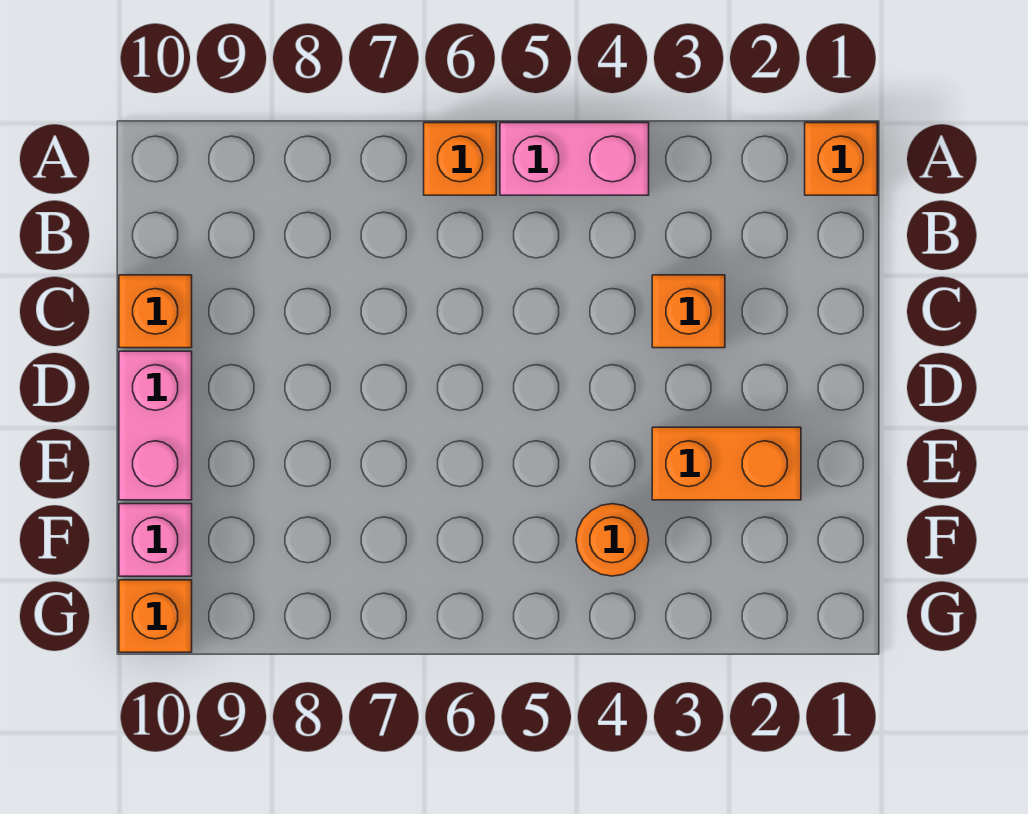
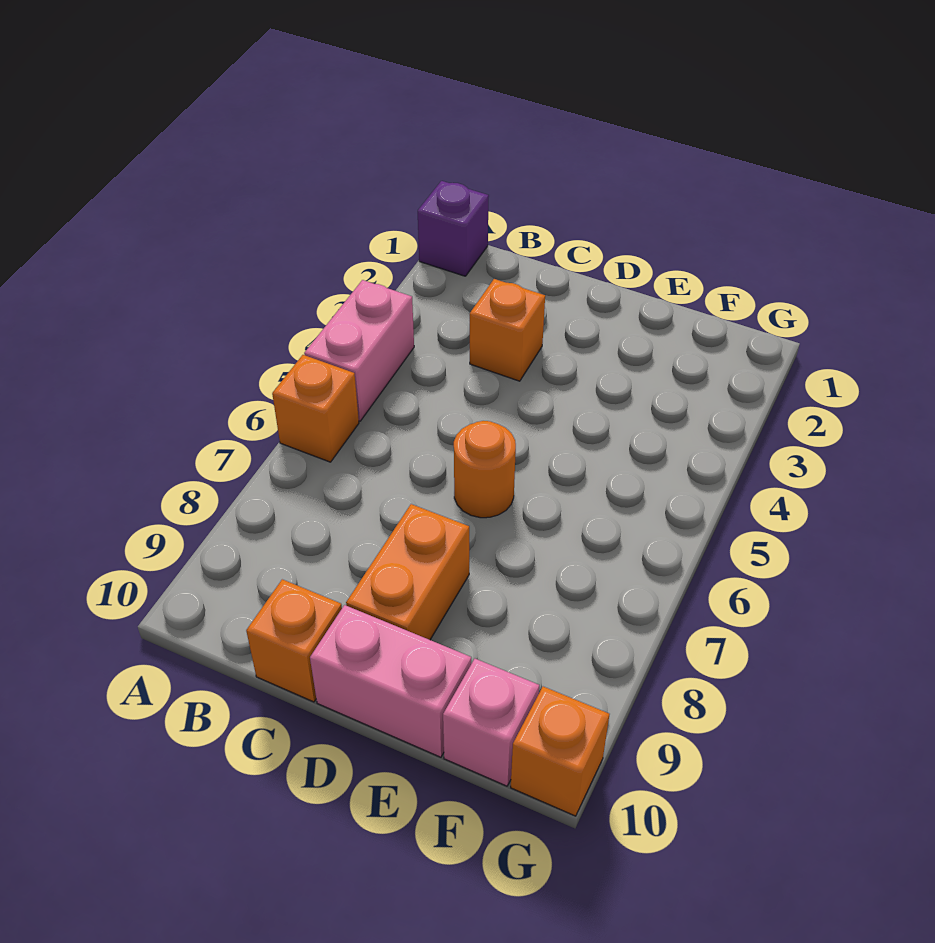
orange 1x1 brick [805,123,877,195] -> purple 1x1 brick [418,181,489,276]
orange 1x2 brick [652,427,801,500] -> orange 1x2 brick moved to [346,504,469,640]
orange 1x1 round brick [576,504,649,576] -> orange 1x1 round brick moved to [454,421,516,518]

